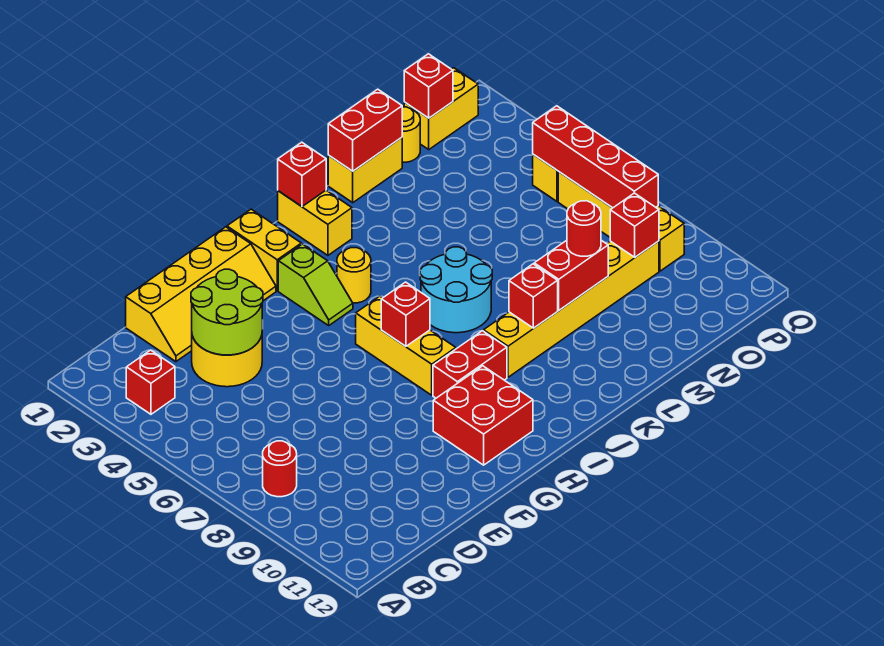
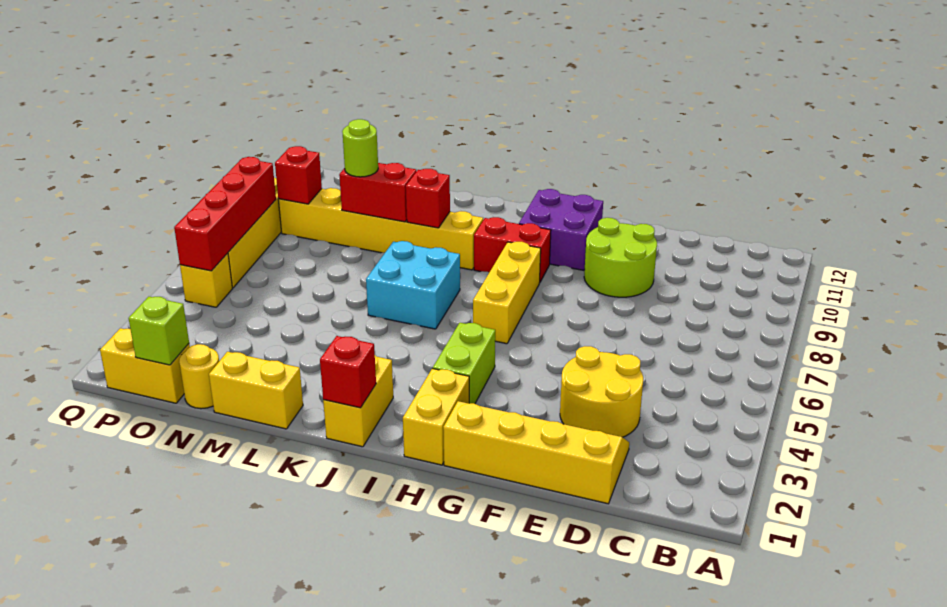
red 1x1 brick [126,350,175,414] -> none
red 1x1 round brick [263,441,297,497] -> none
lime 2x2 round brick [191,269,263,355] -> lime 2x2 round brick moved to [584,218,657,297]
red 2x2 brick [433,366,533,465] -> purple 2x2 brick [519,189,603,270]
lime 1x2 slope [278,244,353,325] -> lime 1x2 brick [433,323,495,404]
red 1x1 brick [381,282,430,346] -> none
yellow 1x1 round brick [337,248,371,303] -> none
cyan 2x2 round brick [420,247,492,333] -> cyan 2x2 brick [366,241,460,329]
red 1x2 brick [328,89,402,171] -> none
red 1x1 round brick [567,201,601,256] -> lime 1x1 round brick [342,119,378,177]
red 1x1 brick [404,54,453,118] -> lime 1x1 brick [129,297,189,365]

